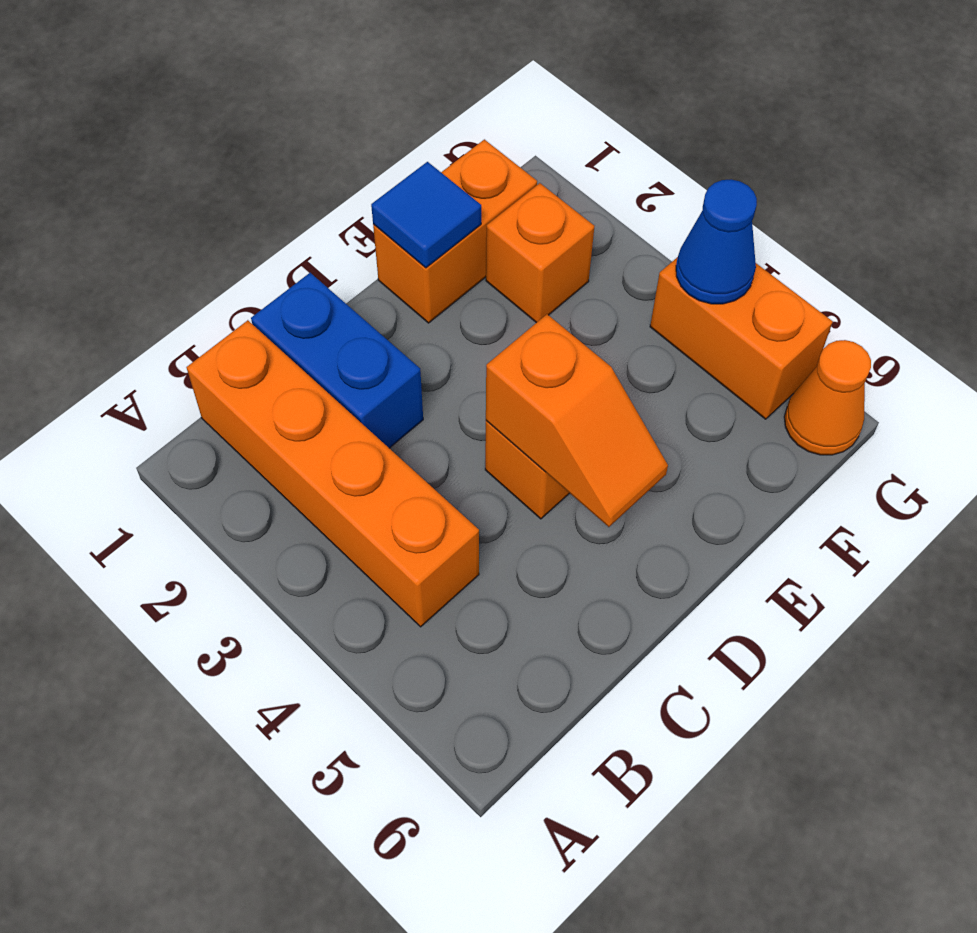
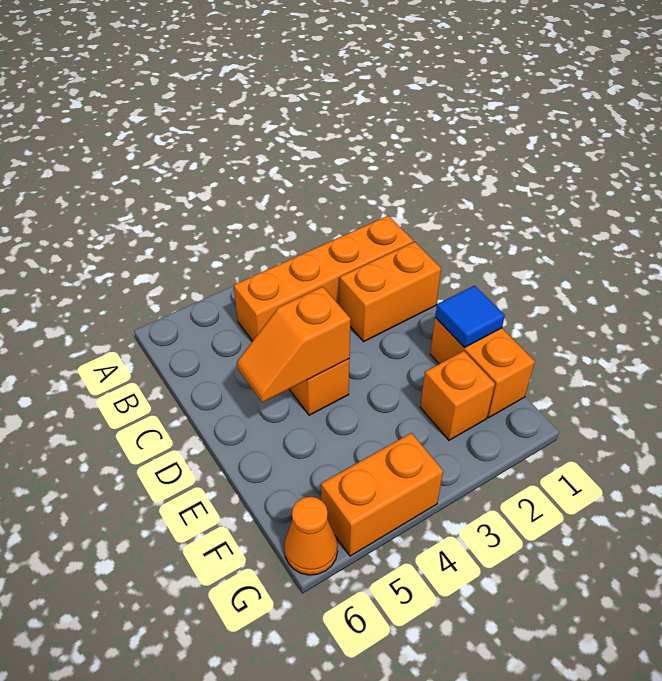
blue 1x2 brick [251,273,423,448] -> orange 1x2 brick [339,242,441,342]
blue 1x1 cone [676,180,757,304] -> none

